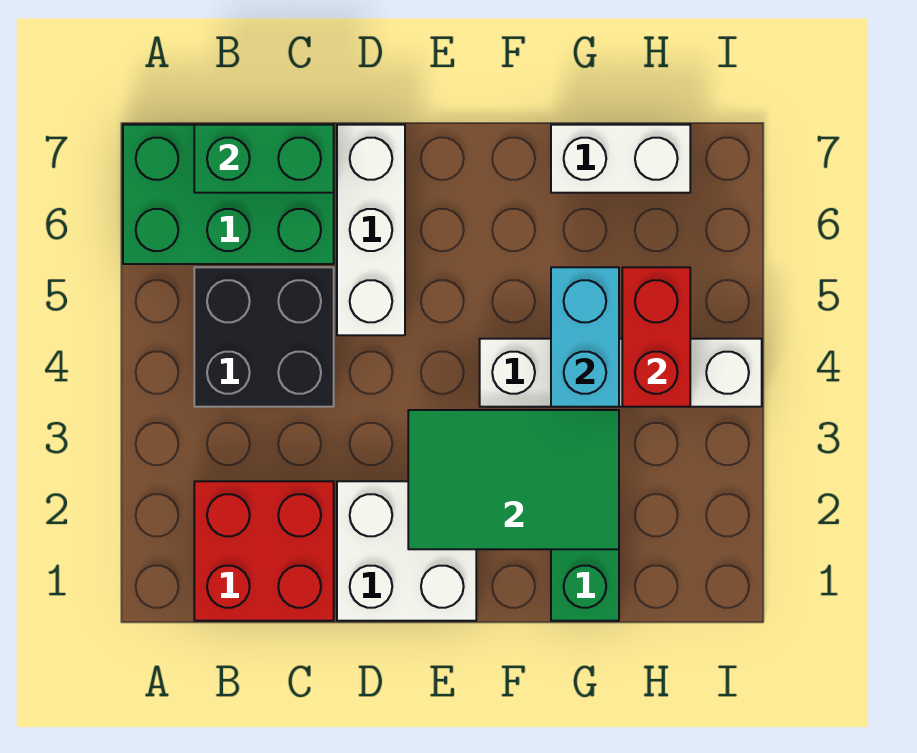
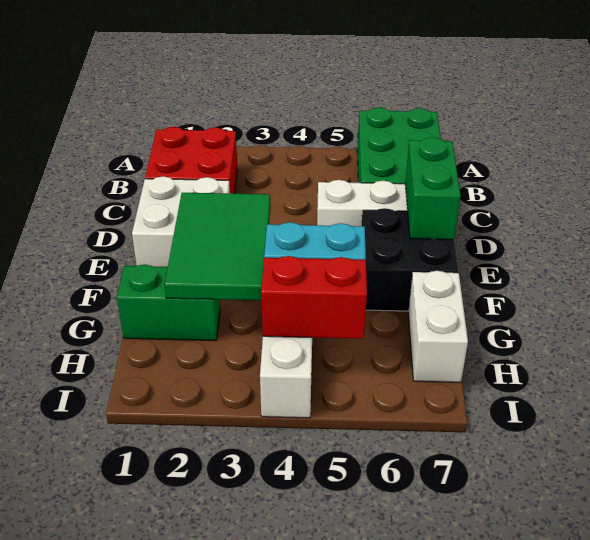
black 2x2 brick [194,267,334,407] -> black 2x2 brick moved to [362,208,459,311]
green 1x2 brick [194,125,334,193] -> green 1x2 brick moved to [405,137,461,239]

